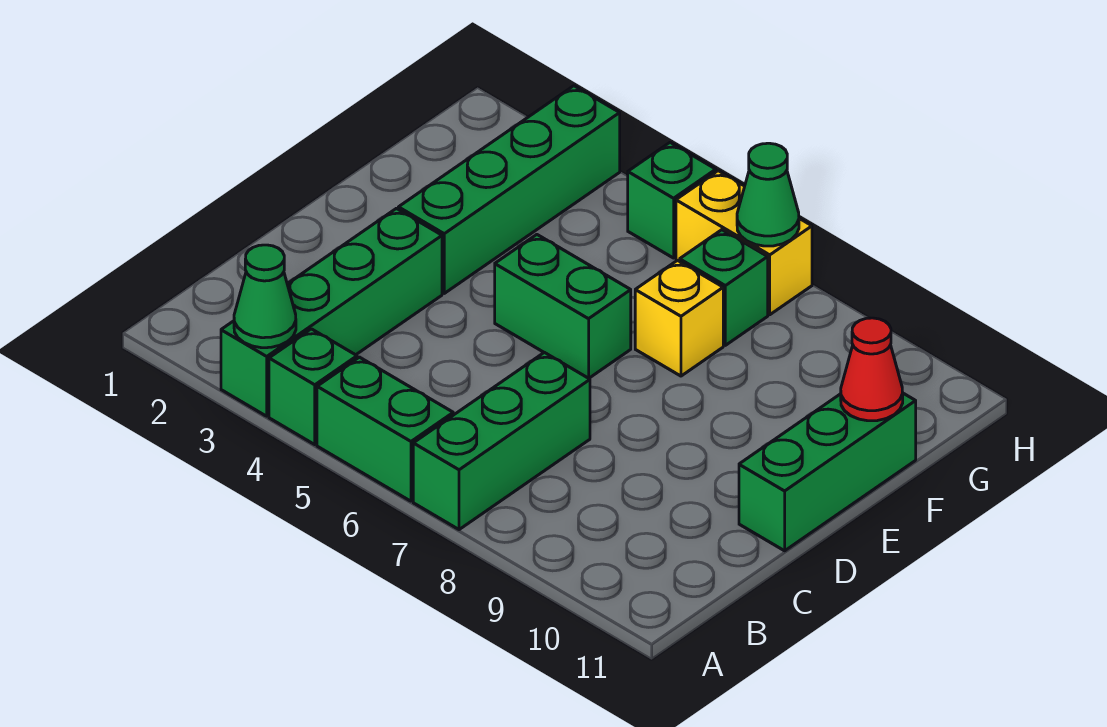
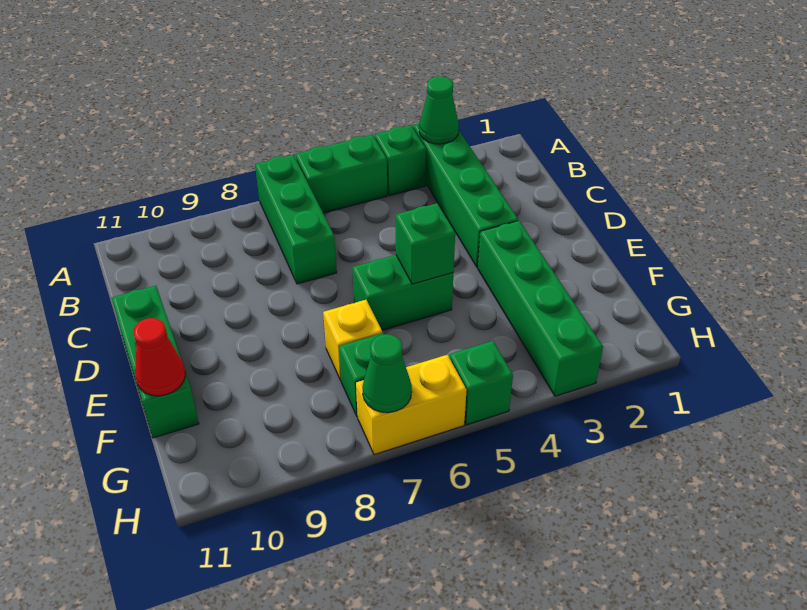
none -> green 1x1 brick [396,203,455,284]

